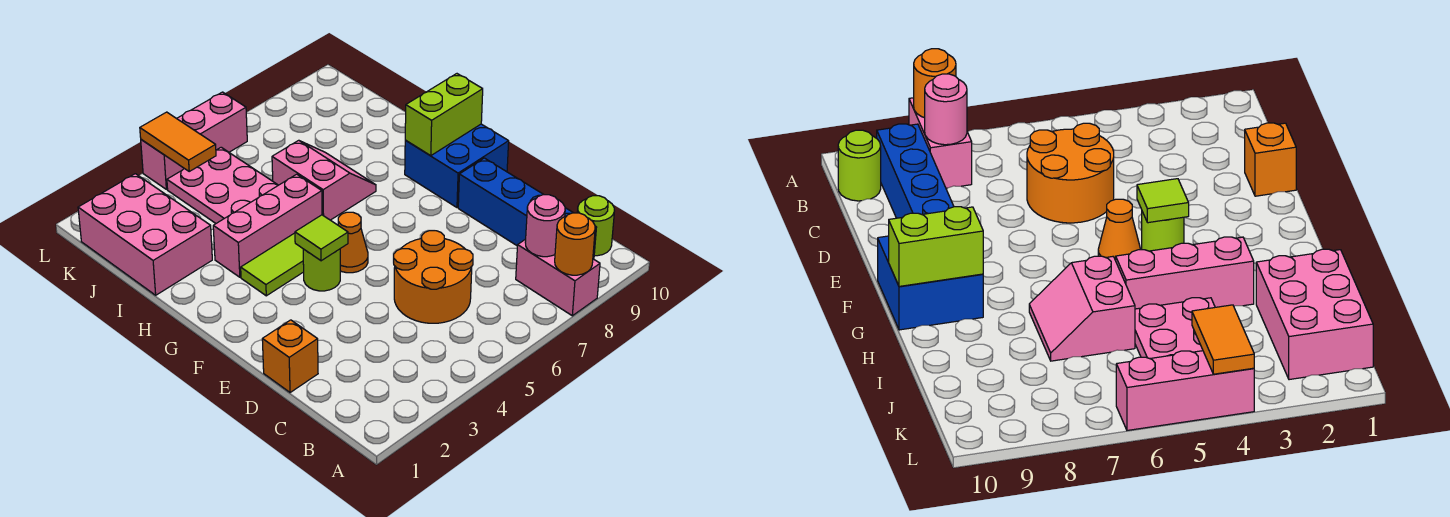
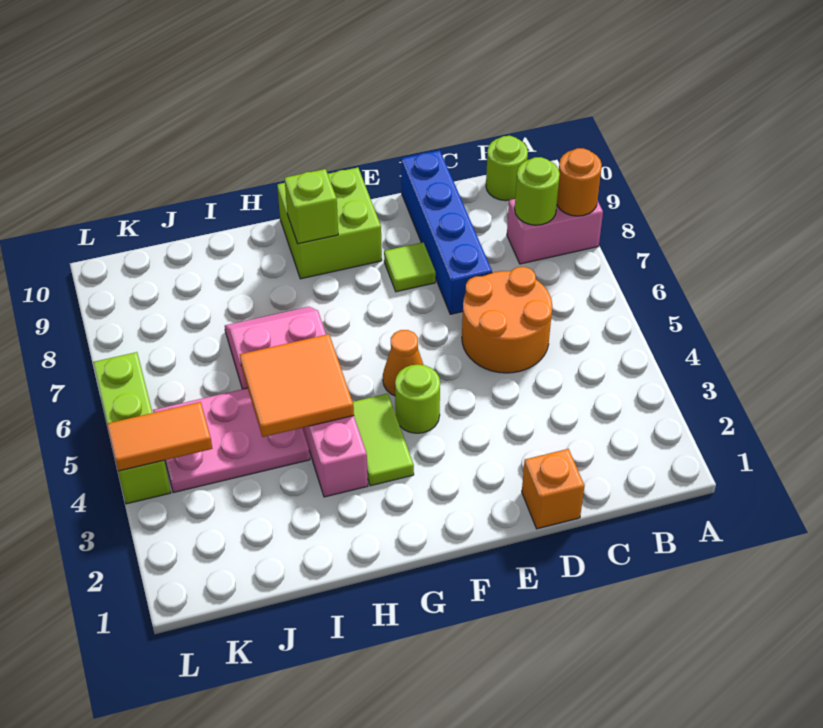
pink 1x1 round brick [525,195,565,257] -> lime 1x1 round brick [515,157,560,225]
blue 1x4 brick [458,158,597,259] -> blue 1x4 brick turned to [401,150,492,314]
lime 1x1 tile [295,215,348,261] -> lime 1x1 tile moved to [384,242,436,292]
blue 2x2 brick [405,124,509,207] -> lime 2x2 brick [277,167,382,279]
lime 1x2 brick [405,74,483,156] -> lime 1x1 brick [285,169,338,244]
none -> orange 2x2 tile [240,334,354,437]
pink 2x3 brick [78,174,212,295] -> none
pink 1x3 brick [141,92,247,189] -> lime 1x3 brick [93,352,171,504]

